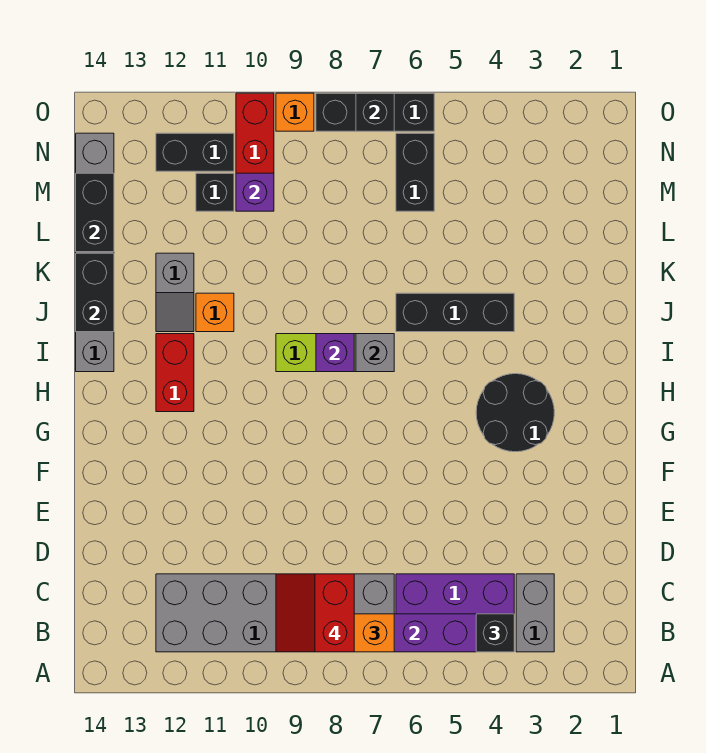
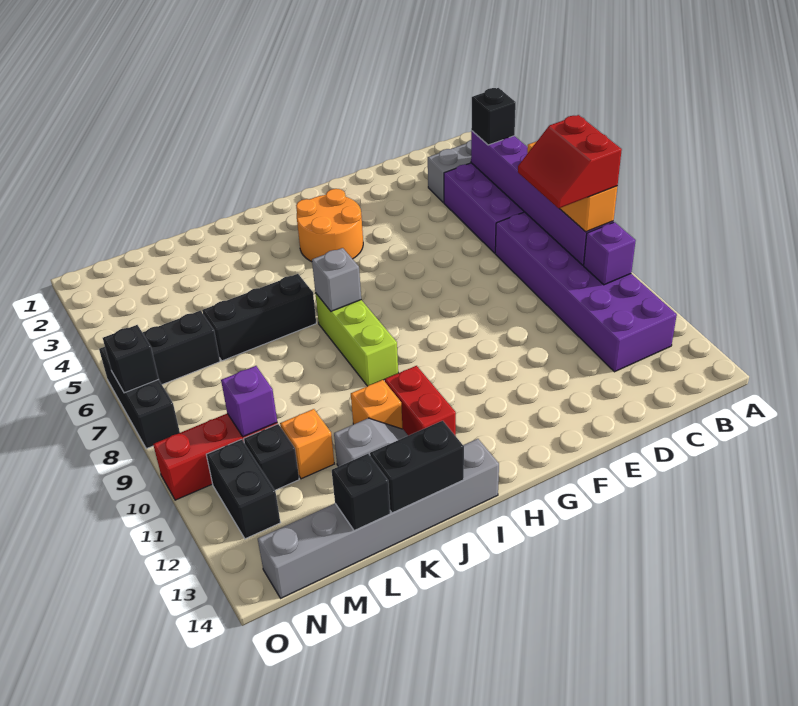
grey 2x6 brick [156,574,394,652] -> purple 2x6 brick [495,212,677,372]
red 2x2 slope [276,574,354,652] -> red 2x2 slope turned to [518,115,622,208]
black 2x2 round brick [476,374,554,452] -> orange 2x2 round brick [296,189,363,262]
red 1x2 brick [156,334,194,412] -> red 1x2 brick turned to [385,366,456,436]
purple 1x1 brick [316,334,354,372] -> purple 1x1 brick moved to [584,222,636,285]
black 1x3 brick [396,293,514,332] -> black 1x3 brick turned to [202,274,316,361]
black 1x2 brick [76,173,114,252] -> black 1x1 brick [332,454,390,531]
orange 1x1 brick [276,93,314,131] -> orange 1x1 brick moved to [280,409,334,479]

